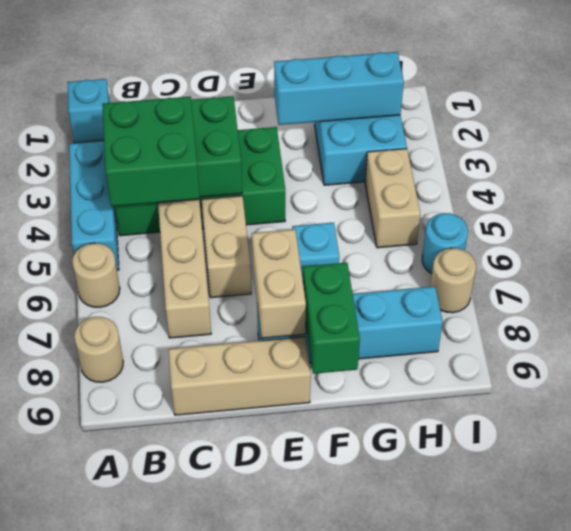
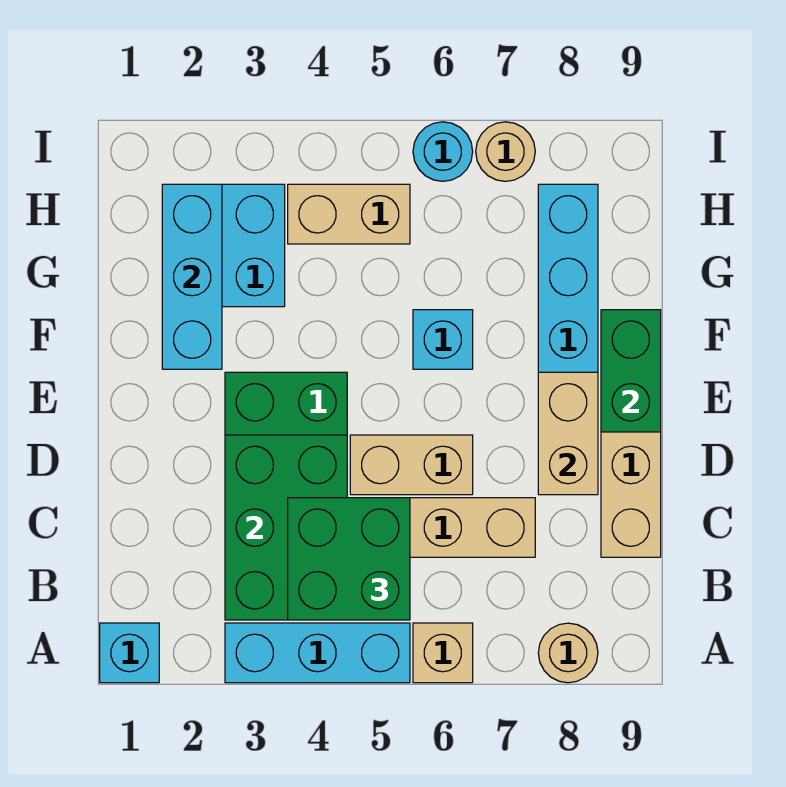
tan 1x1 round brick [72,243,120,307] -> tan 1x1 brick [413,623,473,683]
tan 1x2 brick [252,229,306,338] -> tan 1x2 brick turned to [538,372,598,495]
green 1x2 brick [303,263,360,374] -> green 1x2 brick turned to [601,310,661,432]

